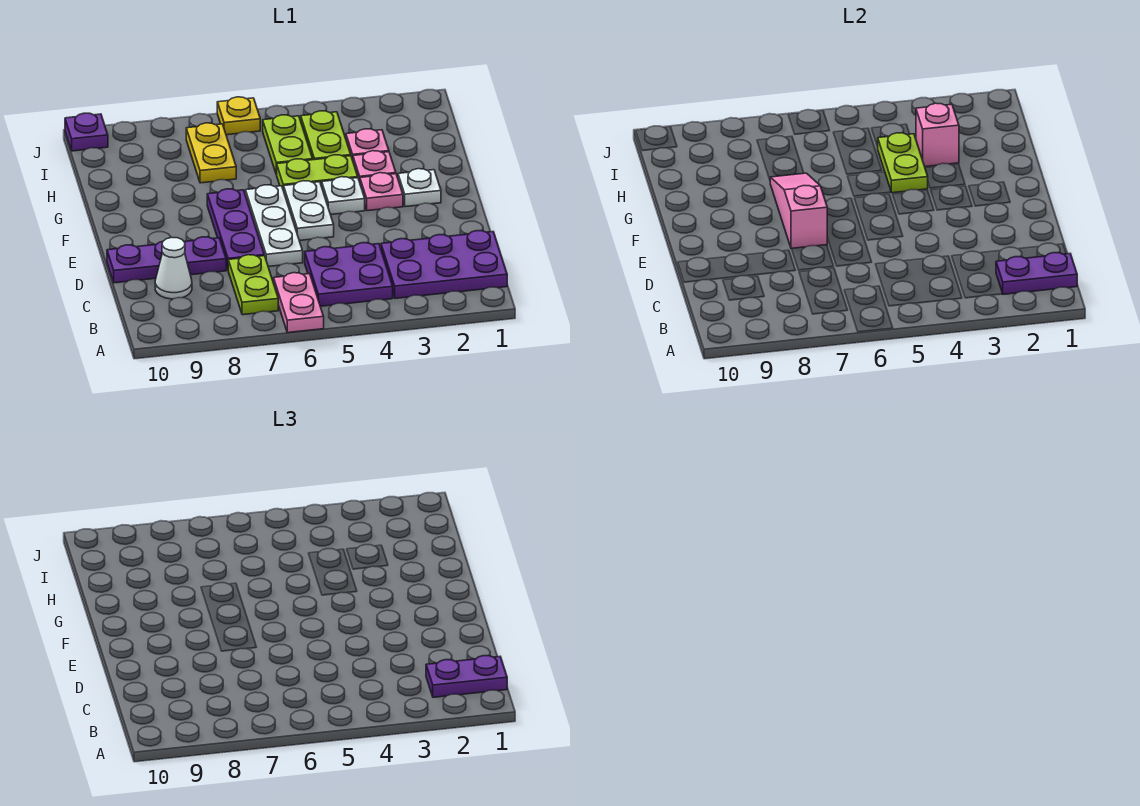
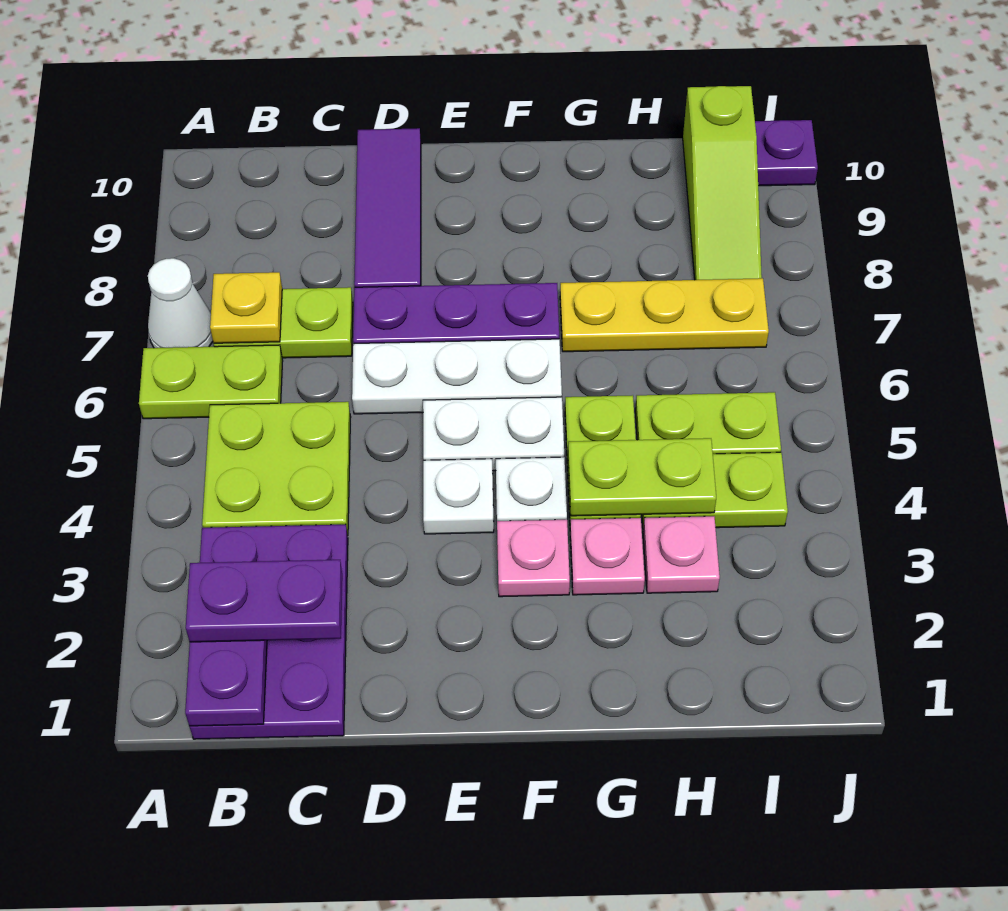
pink 1x2 plate [274,273,324,333] -> lime 1x2 plate [139,345,283,419]
purple 1x2 plate [426,656,507,697] -> purple 1x2 plate turned to [186,560,342,642]
purple 2x2 plate [305,243,393,306] -> lime 2x2 plate [202,402,351,536]
white 1x1 cone [155,237,192,299] -> white 1x1 cone moved to [148,258,213,348]
purple 1x3 plate [107,237,226,283] -> purple 1x3 tile [354,128,421,287]
pink 1x3 slope [770,173,827,249] -> none
white 1x1 plate [398,169,441,207] -> white 1x1 plate moved to [423,459,494,534]
pink 1x1 brick [916,103,959,166] -> none
yellow 1x2 plate [186,123,236,183] -> yellow 1x3 plate [560,278,769,352]
none -> lime 1x3 slope [683,86,762,280]
yellow 1x1 plate [217,97,260,135] -> yellow 1x1 plate moved to [210,272,282,343]

